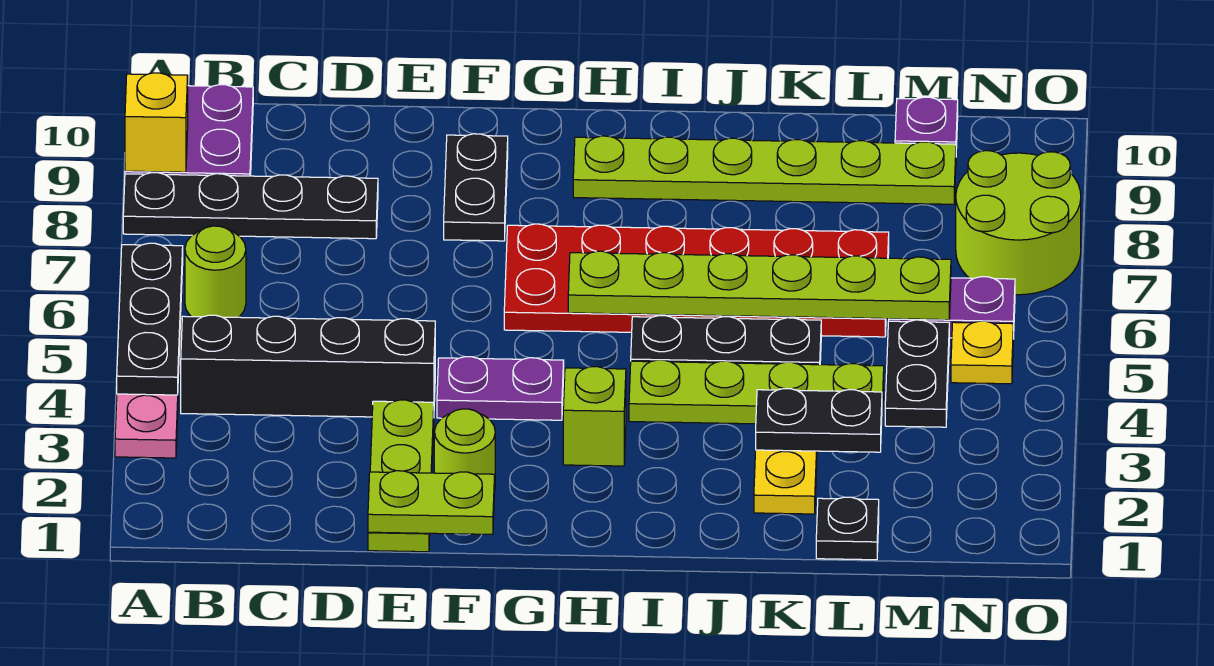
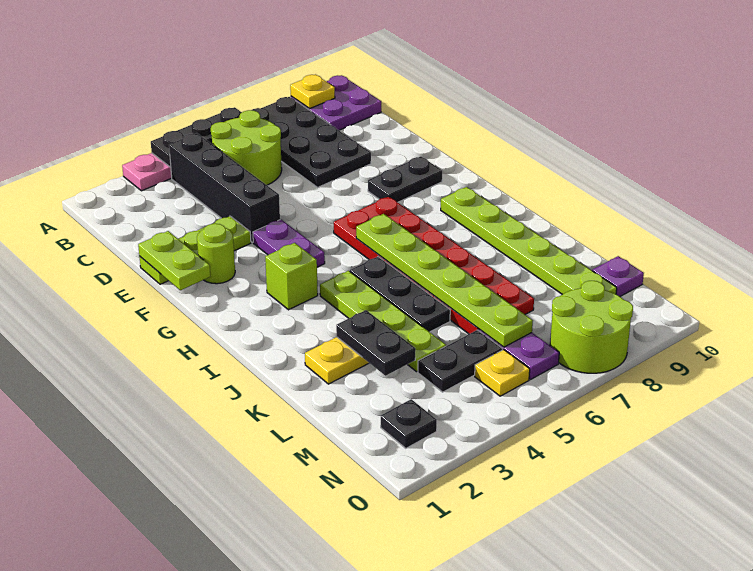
black 1x4 plate [123,173,378,239] -> black 2x4 plate [252,97,371,187]
yellow 1x1 brick [125,73,188,172] -> yellow 1x1 plate [290,75,335,109]
lime 1x1 round brick [185,226,246,317] -> lime 2x2 round brick [211,110,282,185]
black 1x1 plate [816,497,879,560] -> black 1x1 plate moved to [381,399,437,448]

